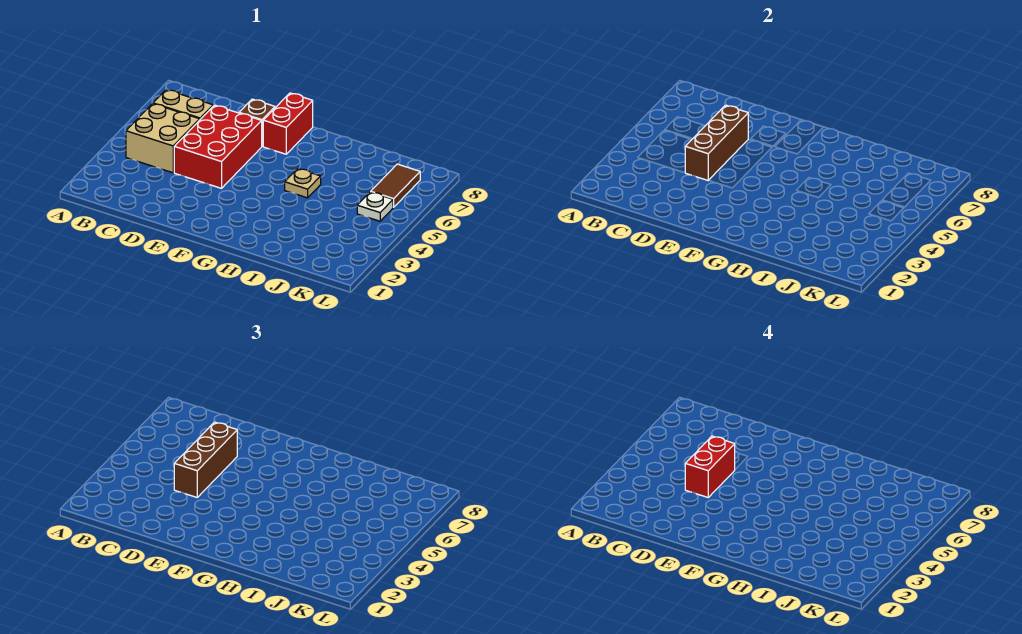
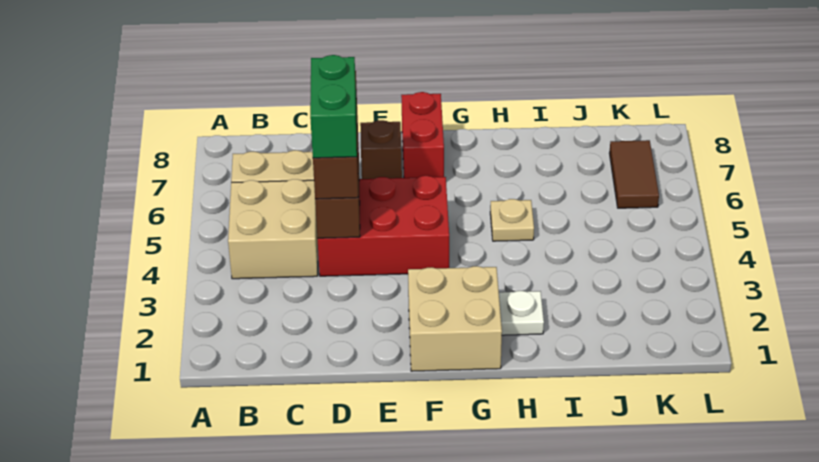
red 2x3 brick [174,105,262,188] -> red 2x3 brick turned to [318,176,449,276]
red 1x2 brick [685,436,735,497] -> green 1x2 brick [310,55,357,158]
none -> tan 2x2 brick [408,266,502,371]
white 1x1 plate [357,192,393,221] -> white 1x1 plate moved to [499,291,544,335]

